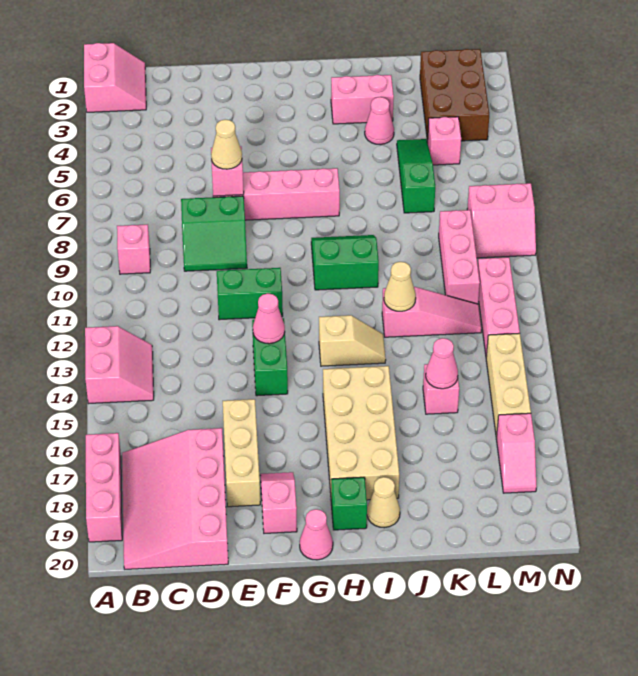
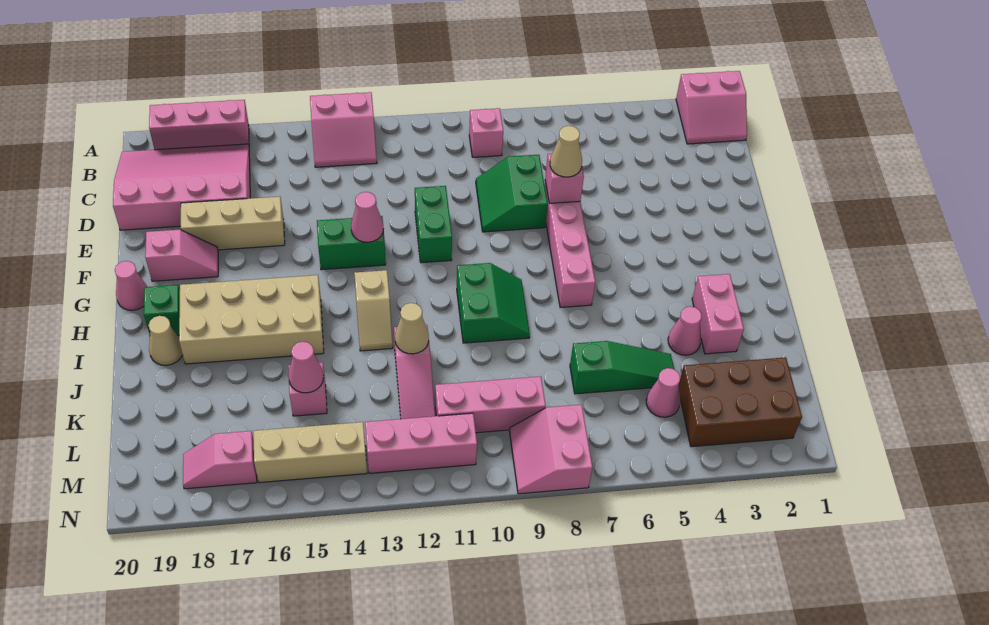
pink 1x1 brick [427,117,461,165] -> pink 1x1 cone [646,368,680,417]

